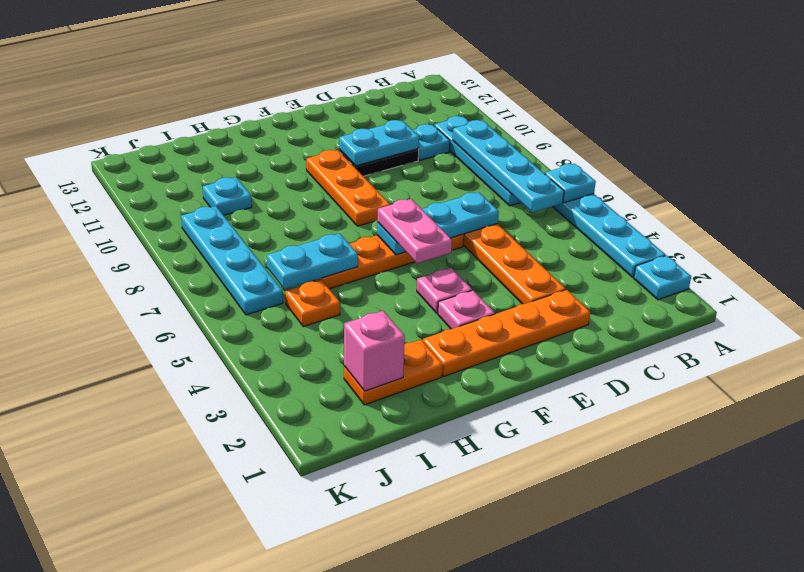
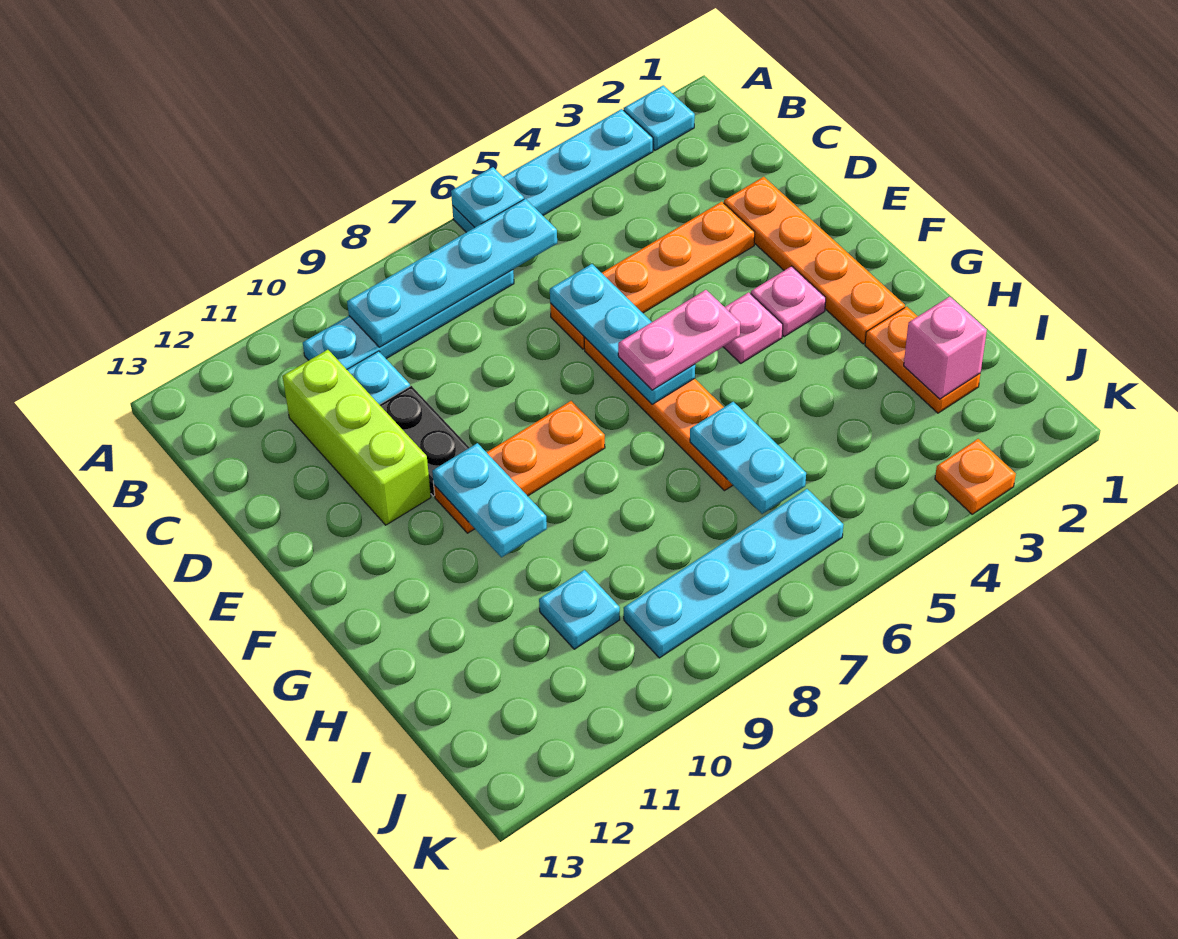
none -> lime 1x3 brick [282,350,431,525]
cyan 1x2 plate [339,120,419,166] -> cyan 1x2 plate moved to [432,443,547,557]
orange 1x1 plate [285,280,340,327] -> orange 1x1 plate moved to [935,439,1016,514]

